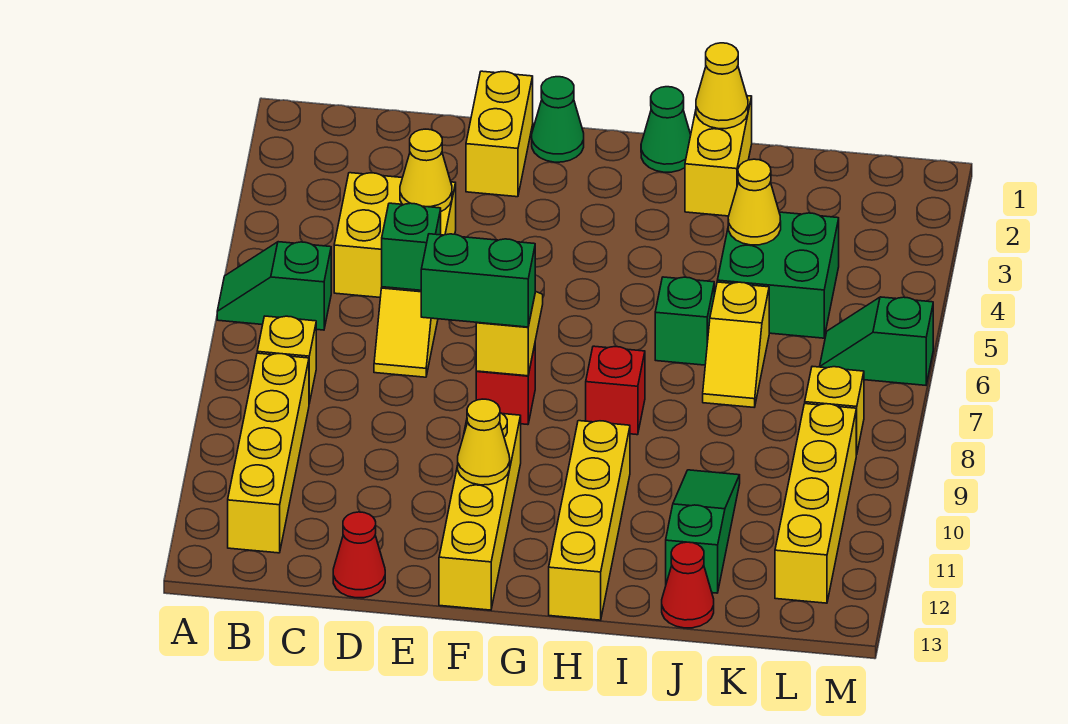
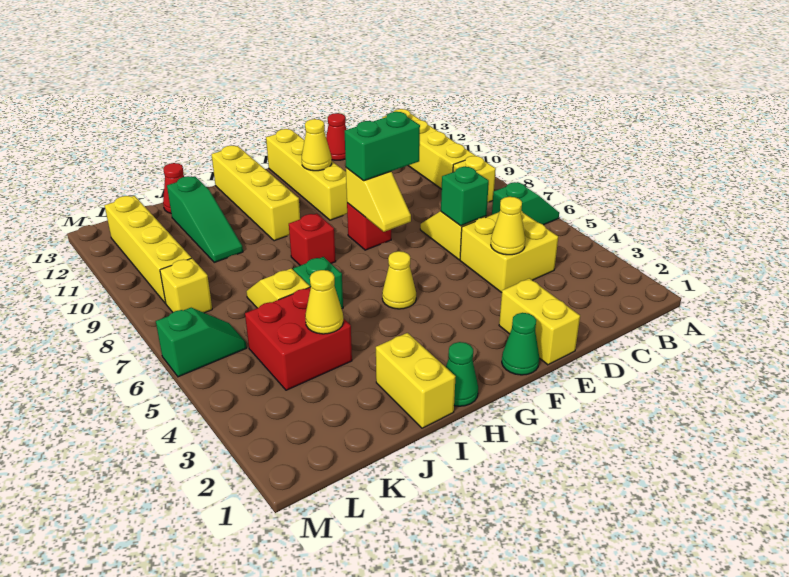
yellow 1x1 cone [696,43,748,129] -> yellow 1x1 cone moved to [382,251,416,309]
green 2x2 brick [717,212,839,338] -> red 2x2 brick [245,287,352,390]

